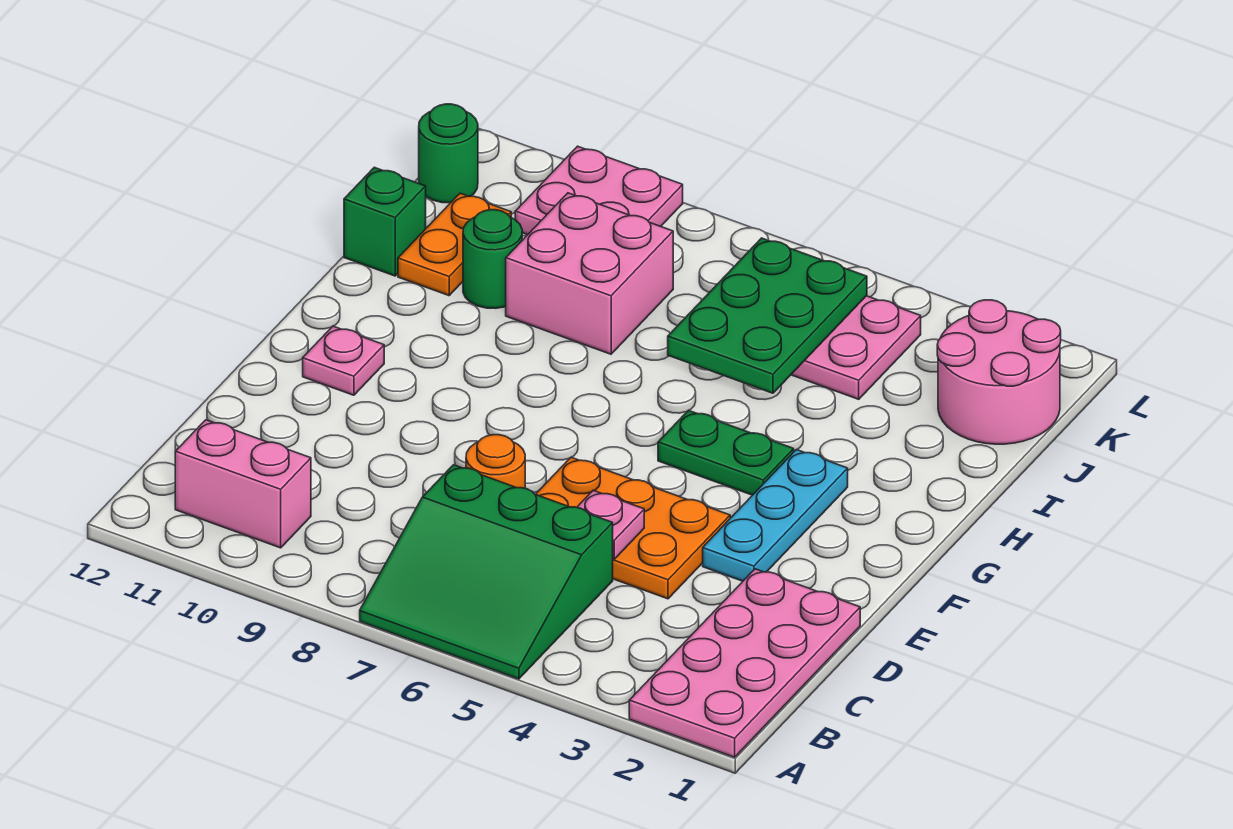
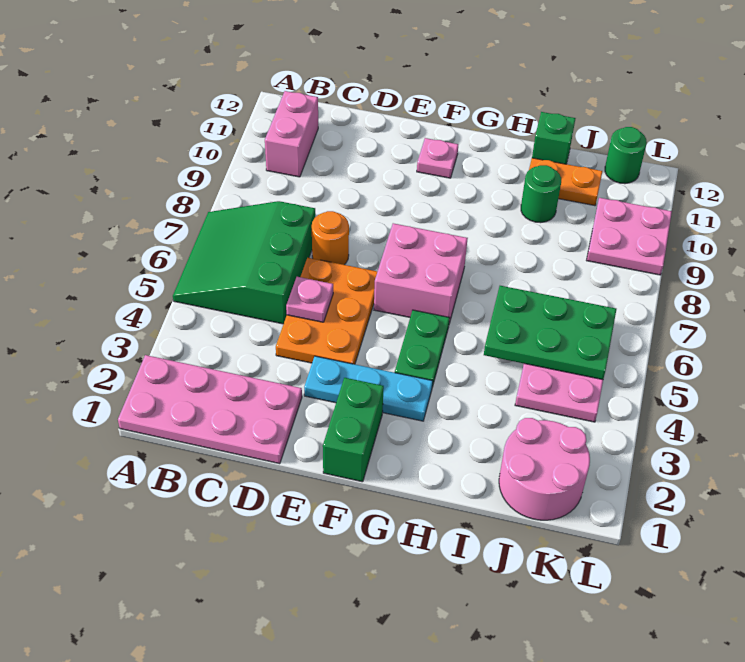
none -> green 1x2 brick [323,378,384,482]
pink 2x2 brick [506,193,673,354] -> pink 2x2 brick moved to [374,223,468,323]

